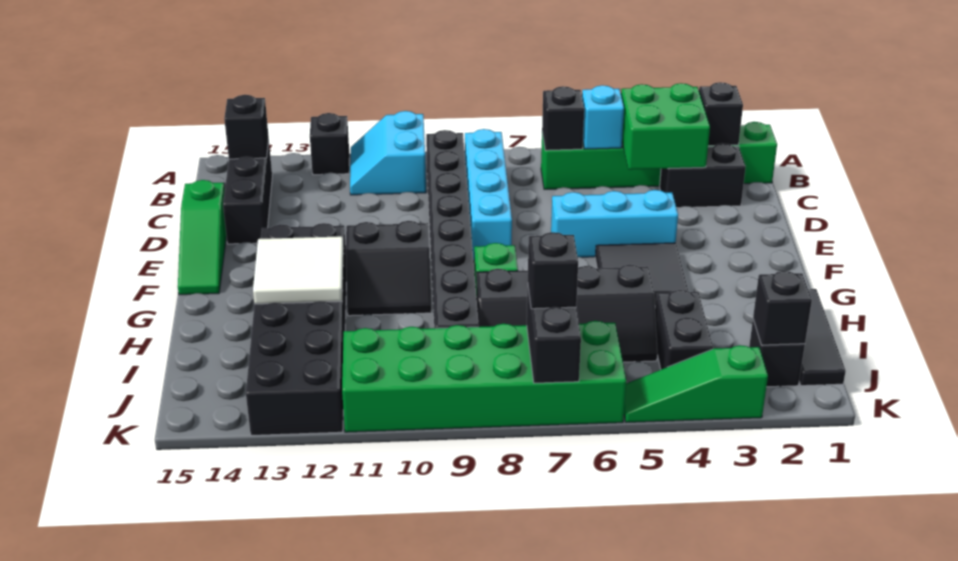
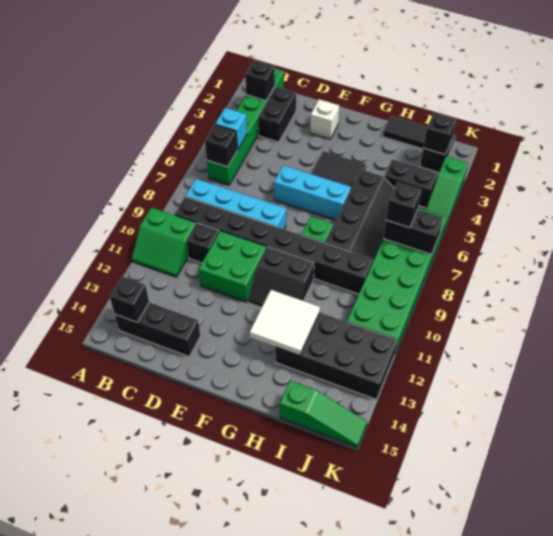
cyan 2x2 slope [350,111,426,195] -> green 2x2 slope [132,208,196,277]
black 1x1 brick [310,113,349,175] -> black 1x1 brick moved to [186,223,219,263]
green 2x2 brick [621,83,710,170] -> green 2x2 brick moved to [199,231,266,302]
green 1x3 slope [178,180,227,295] -> green 1x3 slope moved to [280,381,367,447]
none -> white 1x1 brick [310,99,339,139]
cyan 1x3 brick [551,190,678,257] -> cyan 1x3 brick turned to [274,165,351,220]
black 2x2 slope [346,221,432,316] -> black 2x2 slope turned to [248,247,314,308]
black 2x6 brick [246,223,346,435] -> black 2x4 brick [275,313,397,400]

